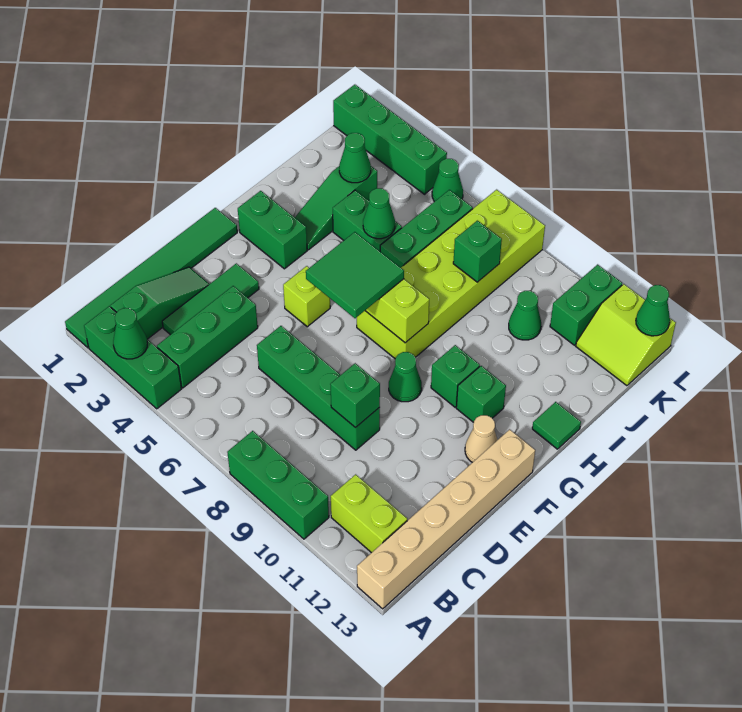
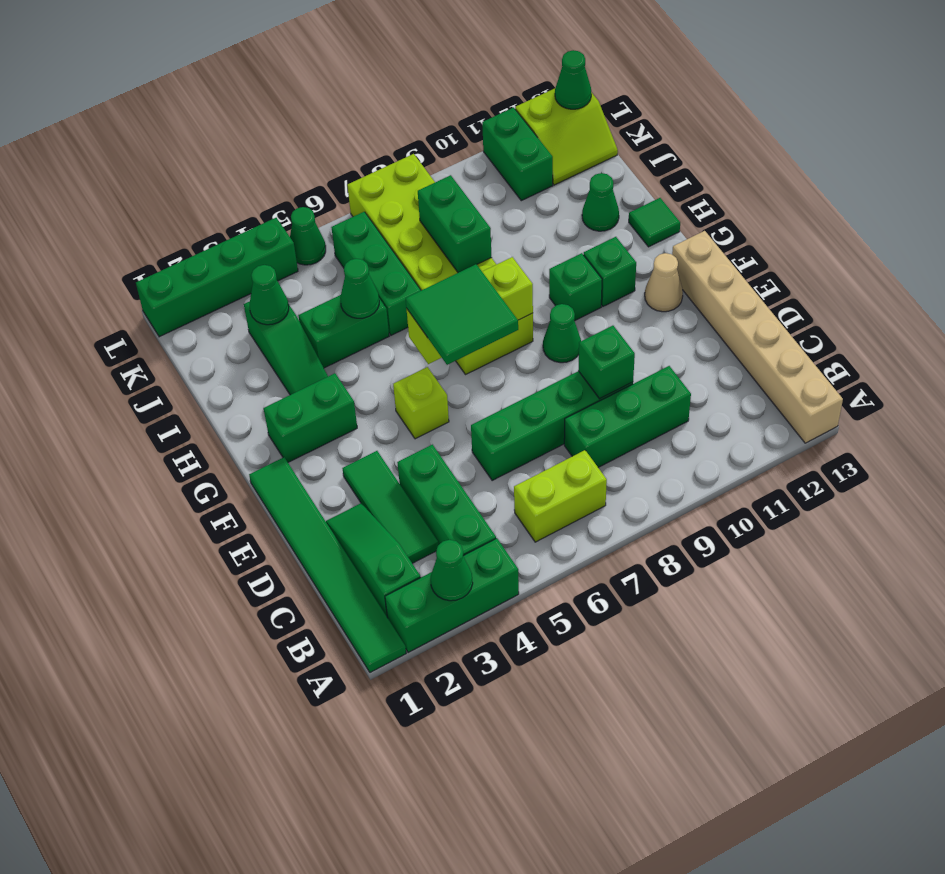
green 1x3 brick [227,431,329,539] -> green 1x3 brick moved to [564,366,691,467]
lime 1x2 brick [331,474,407,553] -> lime 1x2 brick moved to [514,450,607,542]
green 1x1 brick [453,221,502,282] -> green 1x2 brick [418,175,492,272]
green 1x1 cone [509,291,541,340] -> green 1x1 cone moved to [582,173,619,231]

